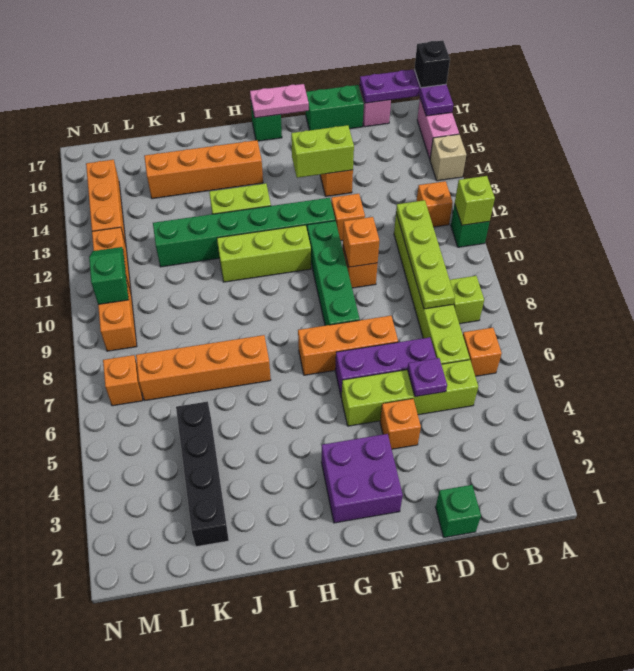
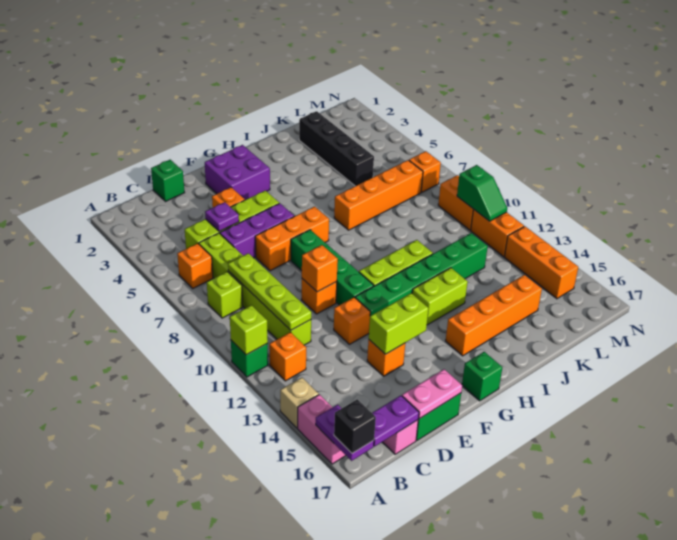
pink 1x2 plate [250,84,309,118] -> pink 1x2 plate moved to [402,369,462,419]

